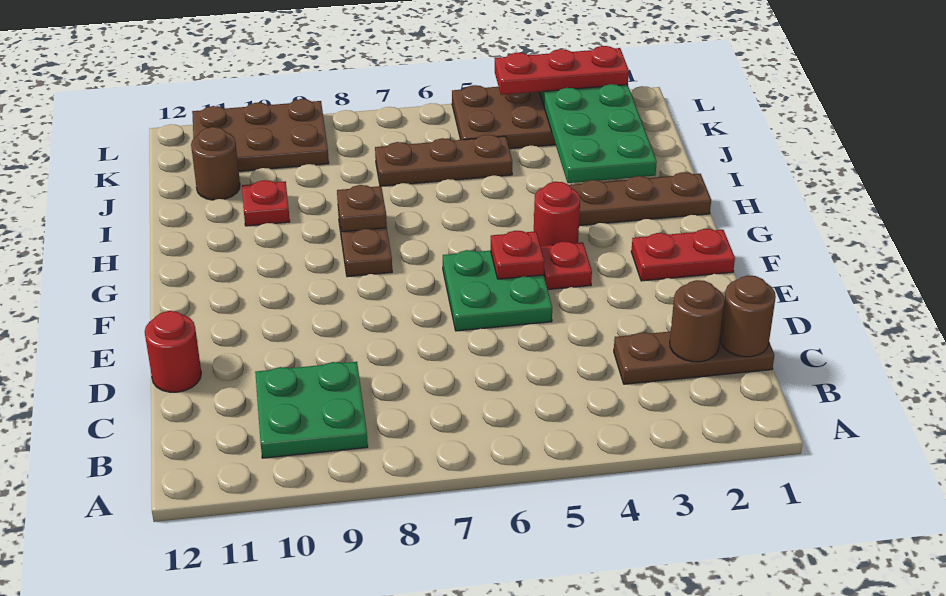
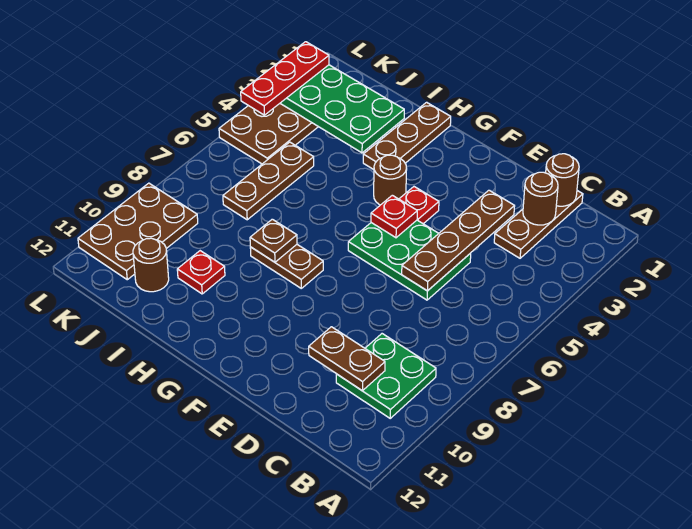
none -> brown 1x2 plate [309,327,385,391]
none -> brown 1x4 plate [402,190,515,291]
red 1x1 round brick [145,311,201,392] -> none
green 2x2 plate [443,250,552,331] -> green 2x3 plate [348,220,471,300]
red 1x2 plate [631,229,735,281] -> none
red 1x1 round brick [534,182,580,246] -> brown 1x1 round brick [374,155,407,205]

